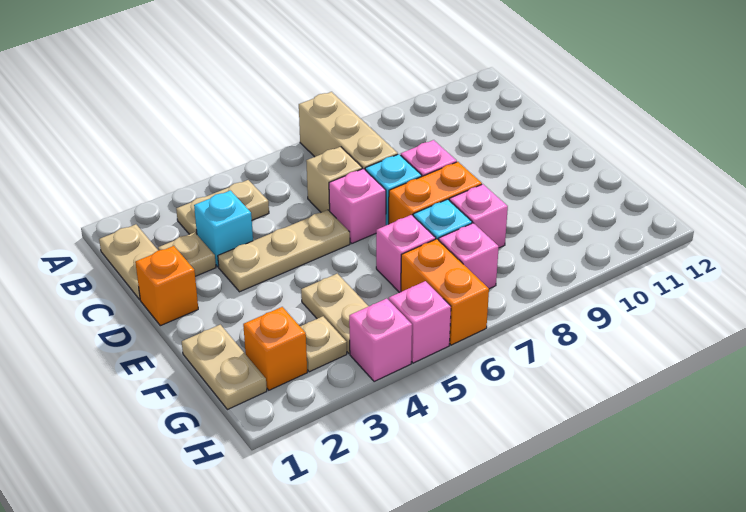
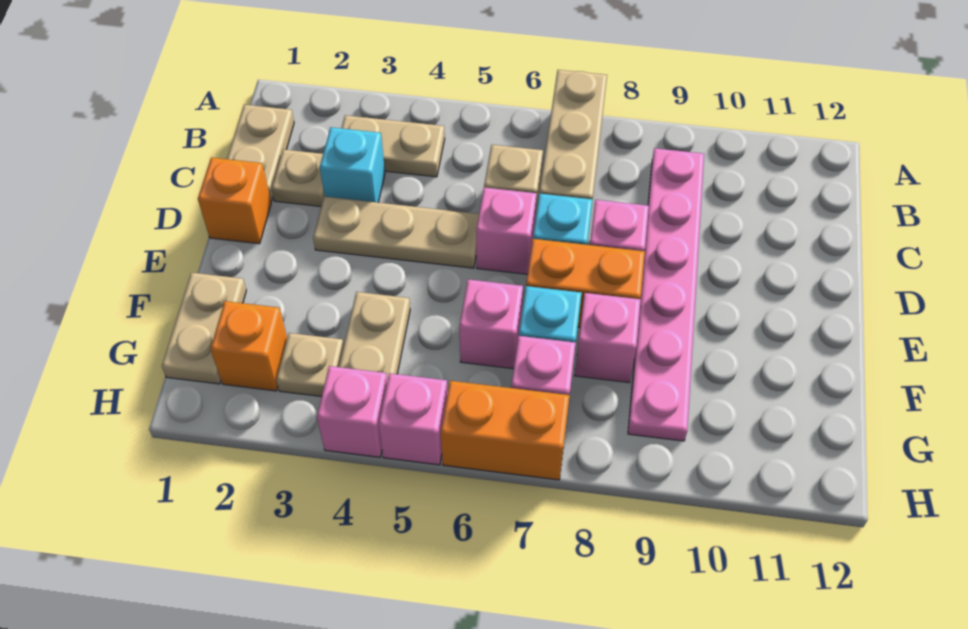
none -> pink 1x6 plate [628,148,704,441]
orange 1x2 brick [401,239,489,345] -> orange 1x2 brick turned to [441,381,570,480]

